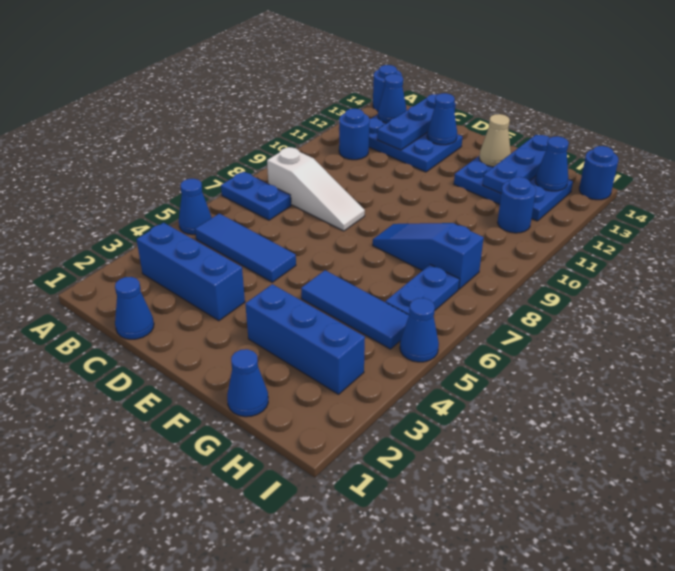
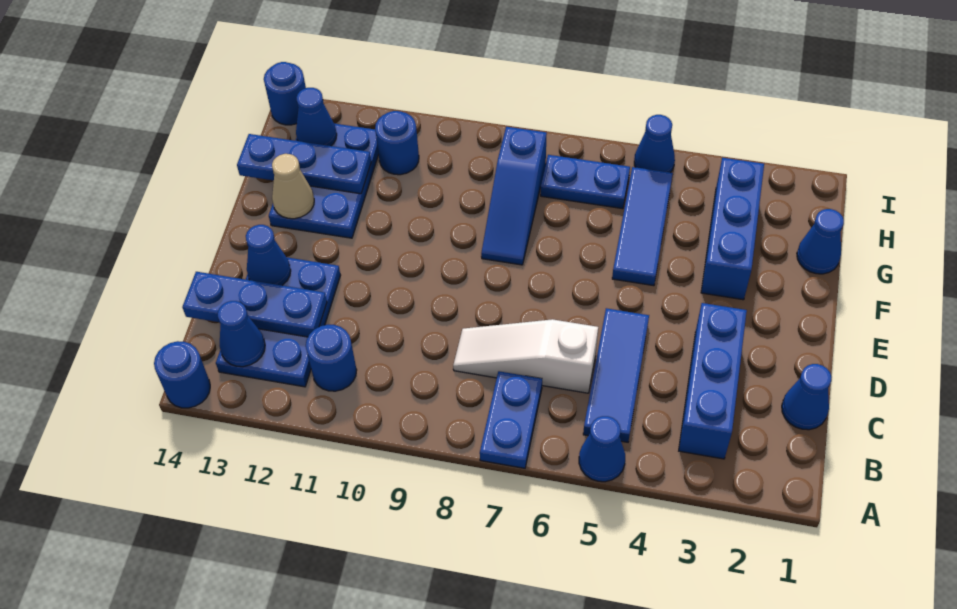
white 1x3 slope [267,147,365,231] -> white 1x3 slope turned to [453,319,598,393]

